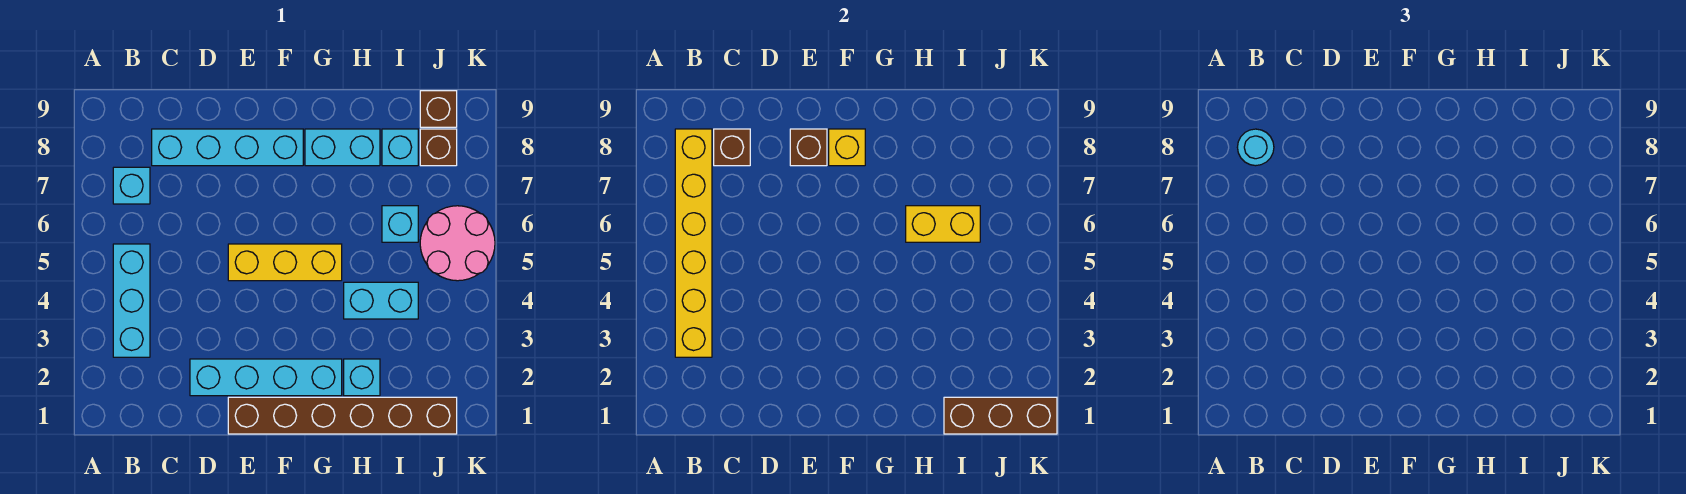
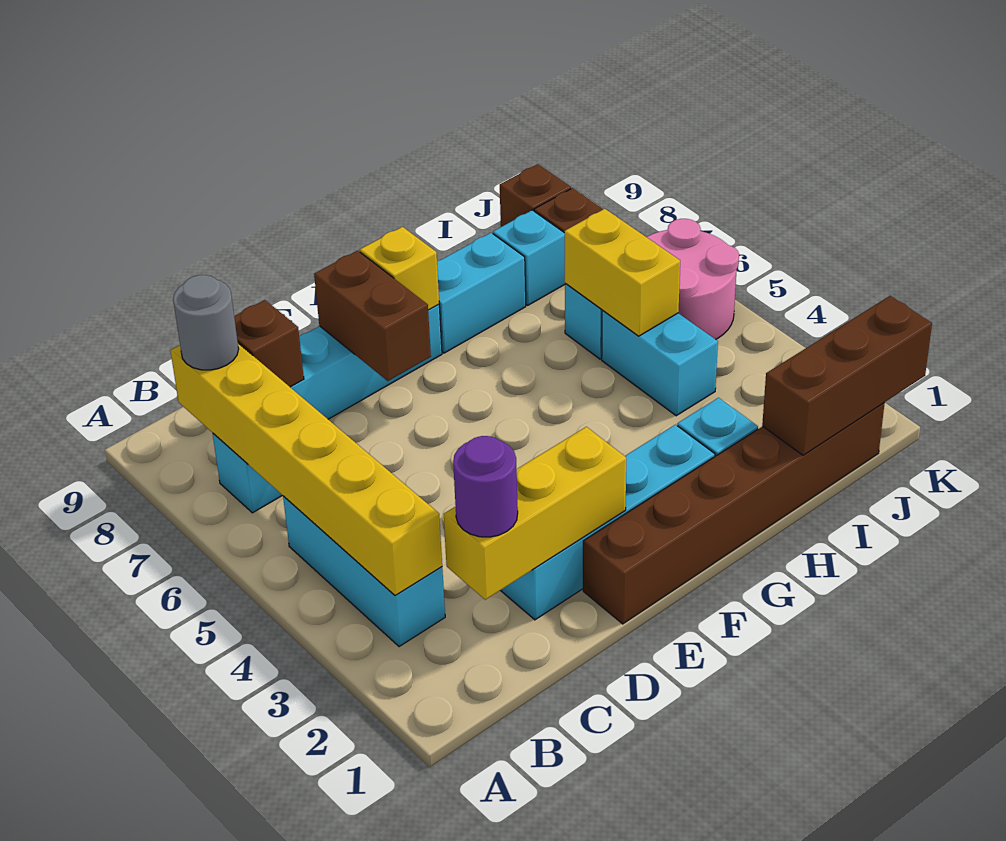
cyan 1x1 round brick [1237,129,1274,166] -> grey 1x1 round brick [173,275,239,370]
none -> purple 1x1 round brick [453,436,518,537]
yellow 1x3 brick [228,244,342,281] -> yellow 1x3 brick moved to [444,427,626,600]
brown 1x1 brick [790,129,827,166] -> brown 1x2 brick [314,251,431,381]
cyan 1x2 brick [344,282,418,319] -> cyan 1x2 brick turned to [602,310,718,416]
yellow 1x2 brick [906,206,980,242] -> yellow 1x2 brick turned to [564,209,680,336]

